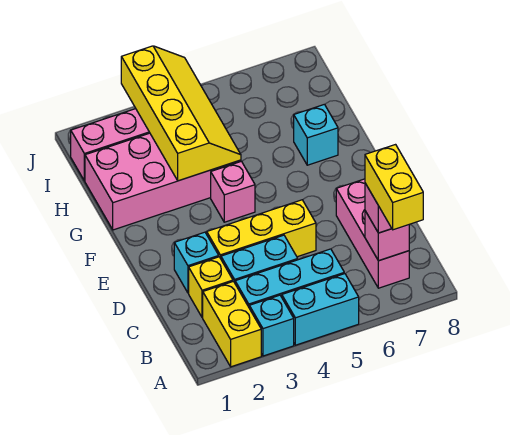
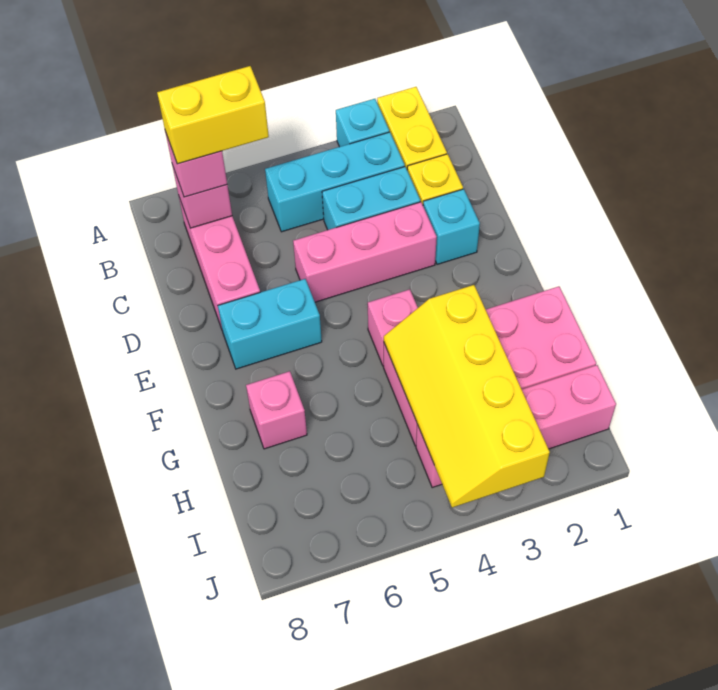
cyan 1x2 brick [282,274,359,345] -> cyan 1x2 brick moved to [218,279,322,369]
yellow 1x2 brick [365,145,423,230] -> yellow 1x2 brick turned to [157,66,269,164]
yellow 1x3 brick [207,200,316,259] -> pink 1x3 brick [293,202,437,302]
cyan 1x1 brick [294,104,338,165] -> pink 1x1 brick [246,371,307,449]

